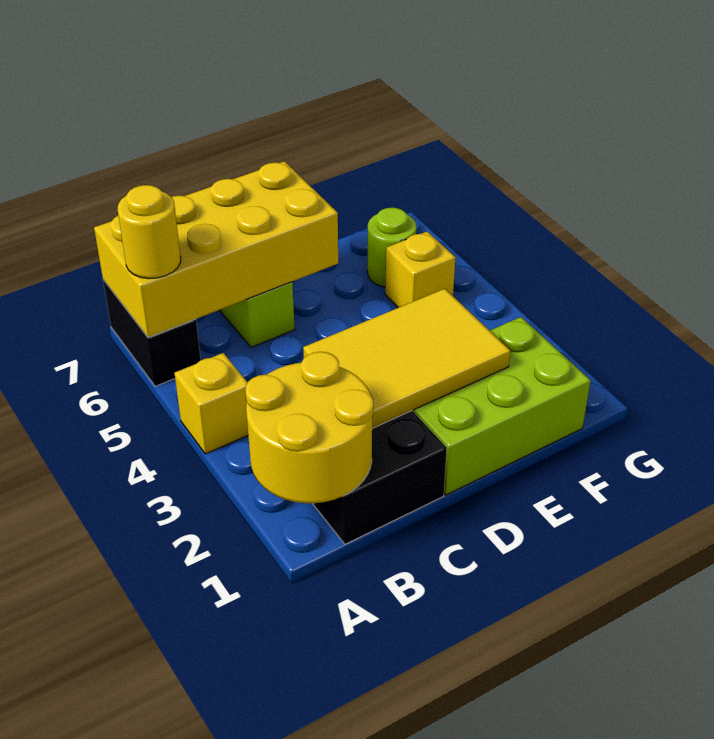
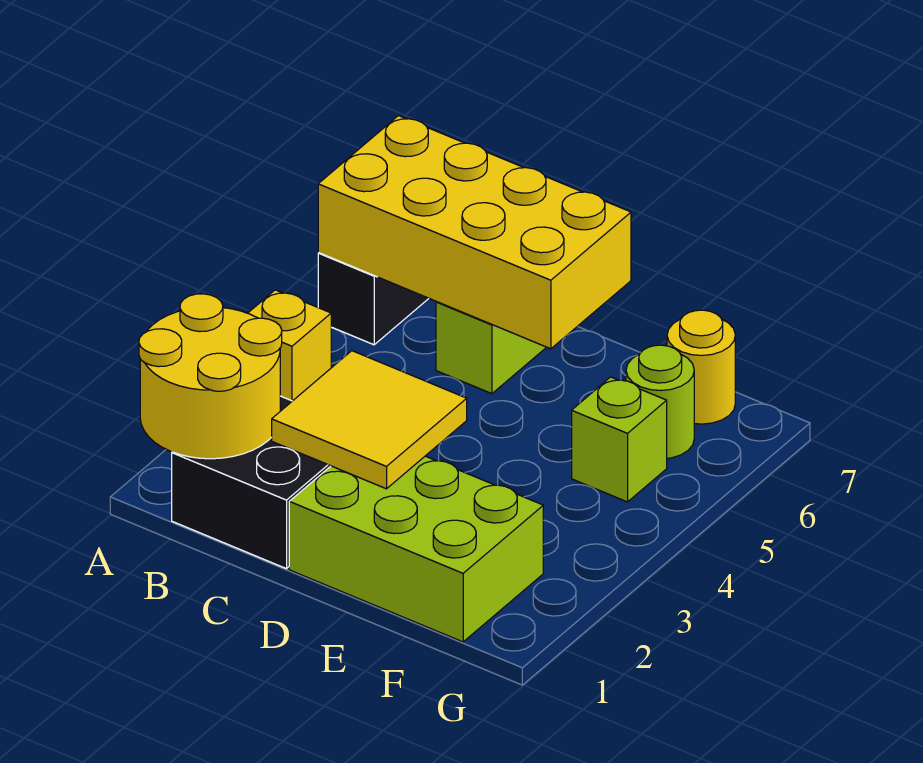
yellow 1x1 round brick [118,185,181,279] -> yellow 1x1 round brick moved to [667,310,735,424]
yellow 2x3 tile [303,289,510,428] -> yellow 2x2 tile [272,351,467,489]
yellow 1x1 brick [385,232,456,308] -> lime 1x1 brick [572,377,667,502]

